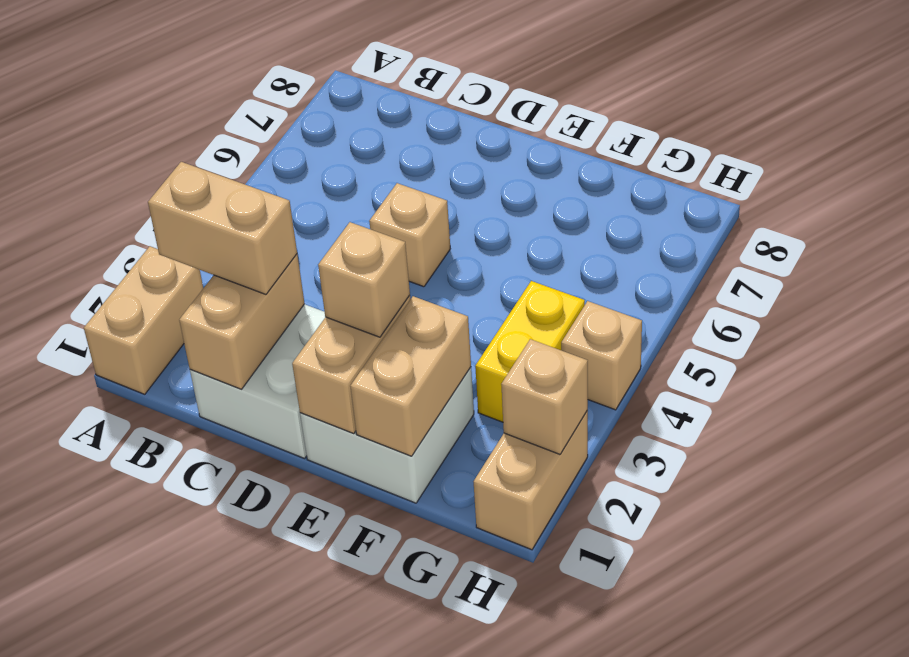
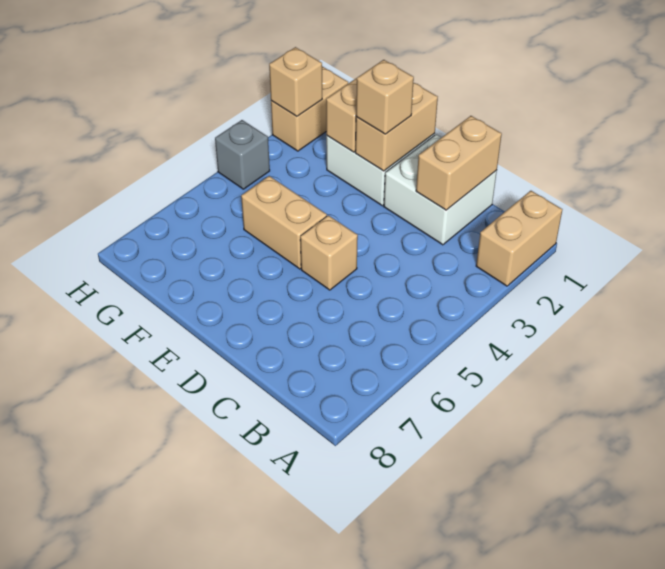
tan 1x2 brick [148,162,297,294] -> tan 1x2 brick moved to [241,176,327,269]
yellow 1x2 brick [475,281,585,422] -> none
tan 1x1 brick [561,301,642,410] -> grey 1x1 brick [215,120,270,189]

